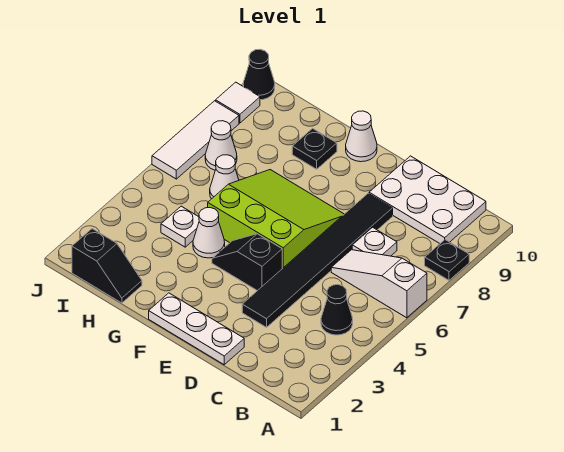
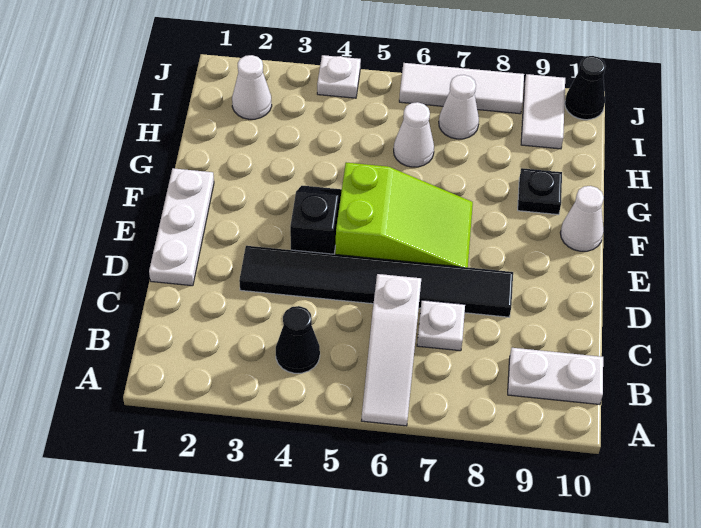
white 1x3 slope [331,250,427,318] -> white 1x3 slope turned to [362,274,421,426]
black 1x1 plate [425,240,469,280] -> none
white 2x3 plate [369,156,486,243] -> white 1x2 plate [508,348,603,404]
lime 3x3 slope [208,170,344,269] -> lime 2x3 slope [335,163,473,267]
white 1x1 cone [193,208,225,258] -> white 1x1 cone moved to [232,55,272,119]
black 1x2 slope [72,229,142,303] -> none
white 1x1 plate [161,206,199,247] -> white 1x1 plate moved to [317,55,361,98]
white 1x1 tile [216,82,260,123] -> white 1x2 tile [521,74,565,149]

